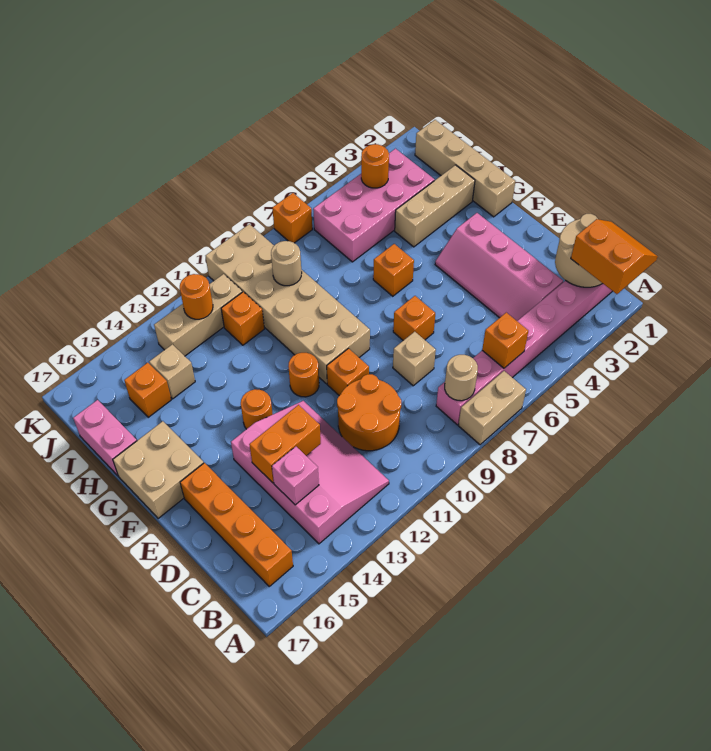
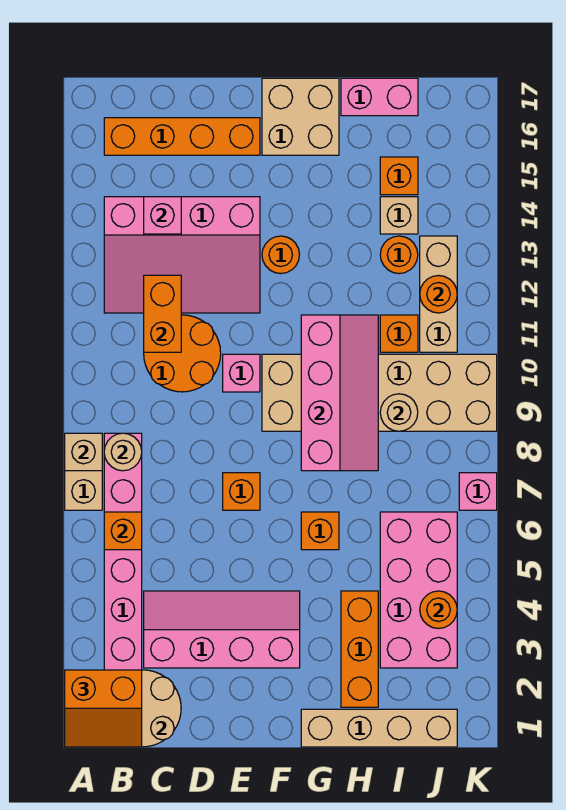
tan 1x1 brick [393,332,436,386] -> tan 1x1 brick moved to [65,433,102,471]
orange 1x2 brick [249,405,321,483] -> orange 1x2 brick moved to [144,275,181,352]
orange 1x1 brick [327,349,369,396] -> pink 1x1 brick [223,354,260,392]
orange 1x1 round brick [288,353,319,397] -> orange 1x1 round brick moved to [380,236,418,274]
none -> pink 2x4 slope [301,315,378,471]
tan 1x3 brick [395,165,475,247] -> orange 1x3 brick [341,591,378,707]
orange 1x1 brick [272,193,312,243] -> pink 1x1 brick [459,473,497,510]

